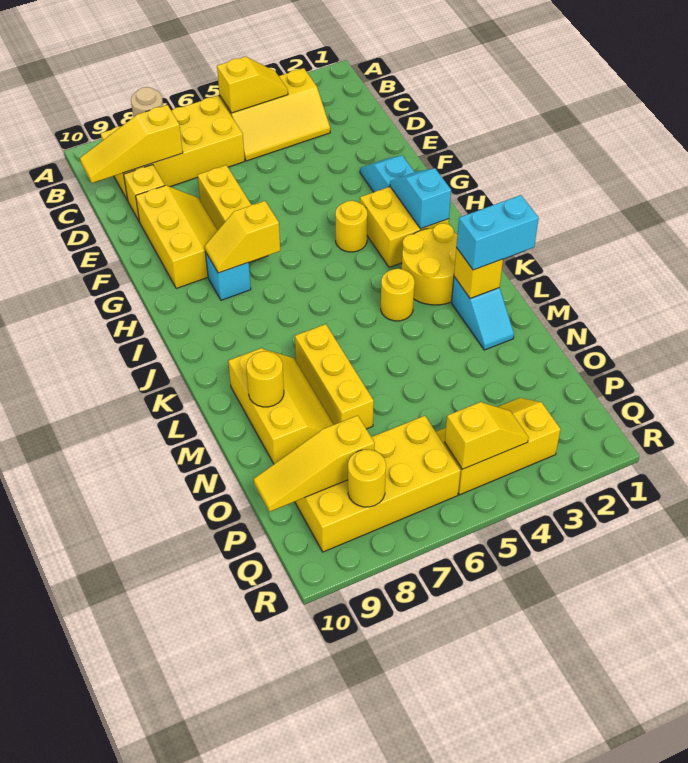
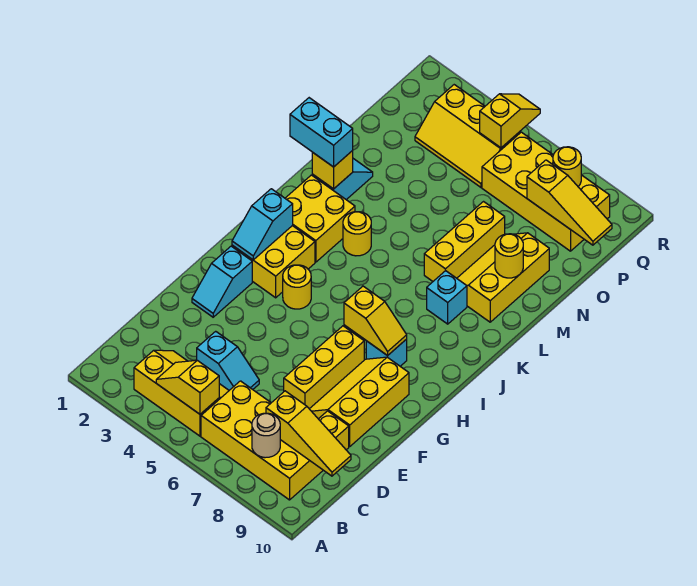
none -> cyan 1x2 slope [197,331,259,390]
yellow 2x2 round brick [402,223,458,305] -> yellow 2x2 brick [285,175,355,262]
none -> cyan 1x1 brick [427,271,467,324]
yellow 1x2 slope [445,402,529,469] -> yellow 1x2 slope turned to [480,94,540,148]

